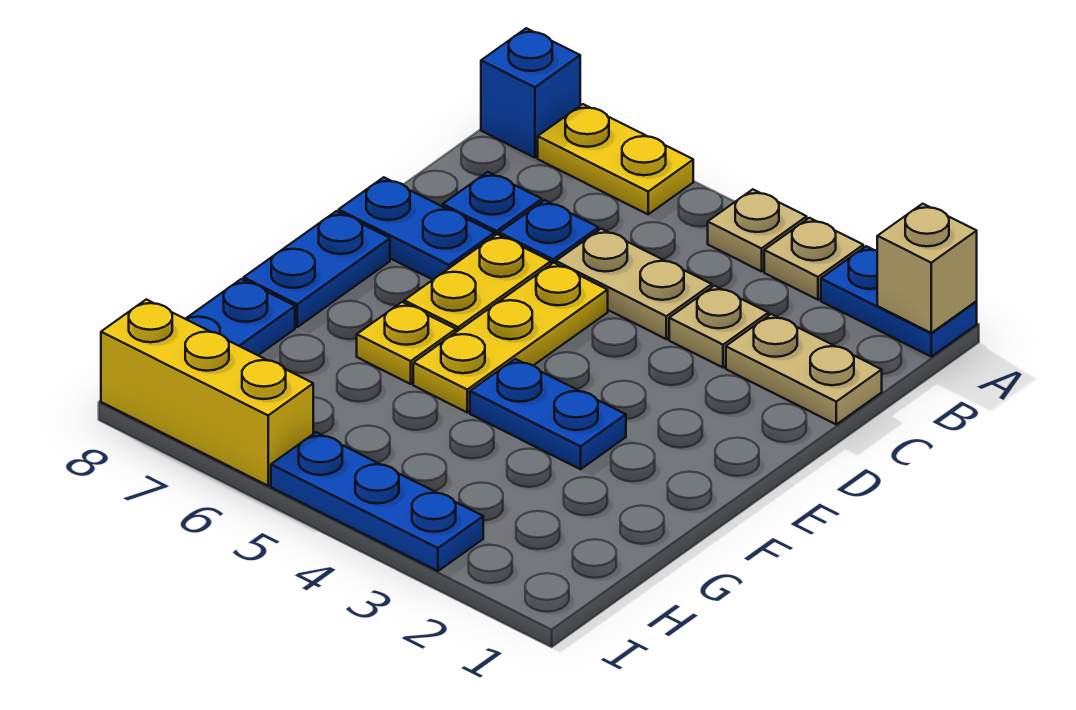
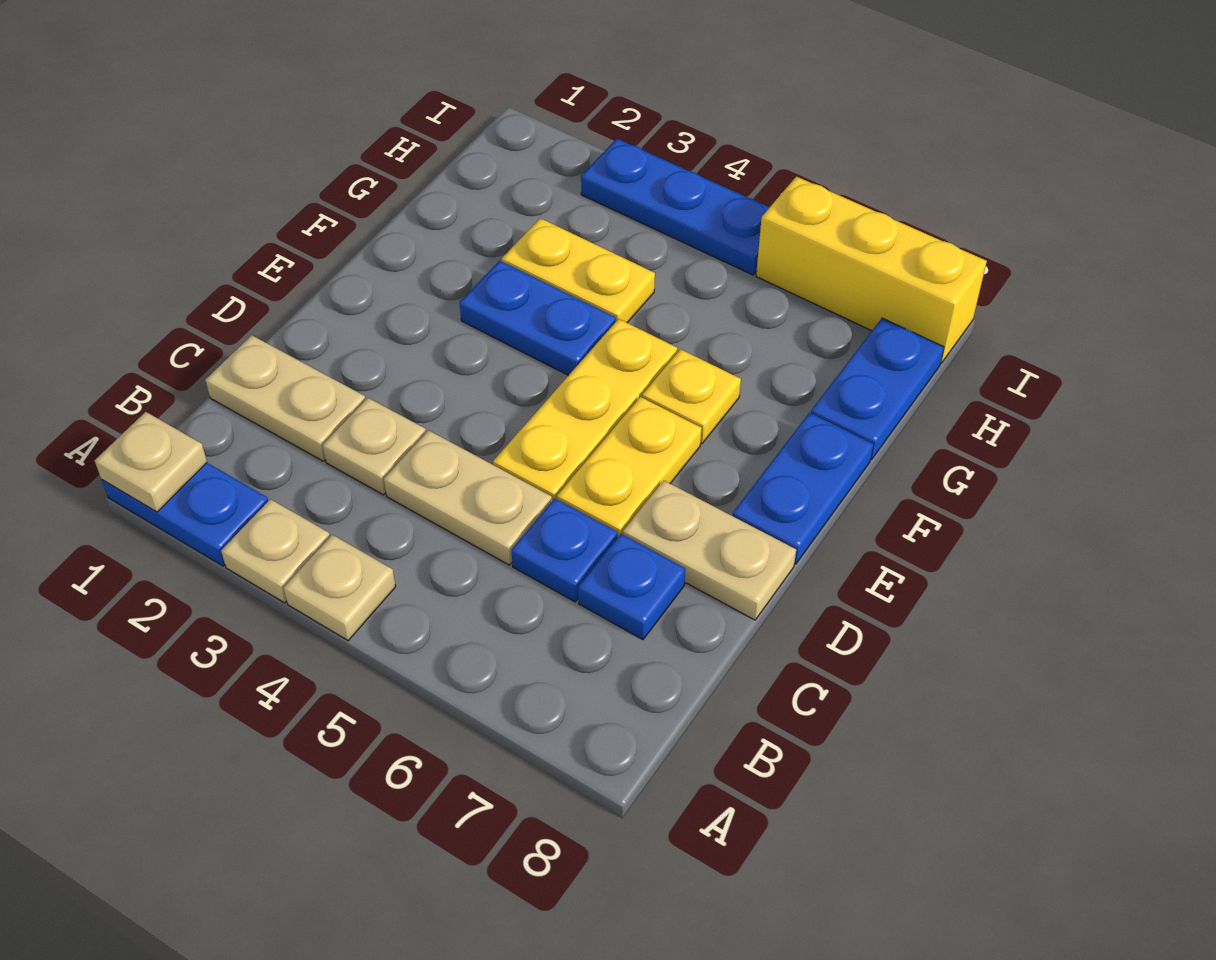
tan 1x1 brick [877,204,977,333] -> tan 1x1 plate [95,412,207,512]
yellow 1x2 plate [538,104,693,214] -> yellow 1x2 plate moved to [502,218,655,323]
blue 1x1 brick [481,28,580,158] -> none
blue 1x2 plate [339,177,494,280] -> tan 1x2 plate [623,481,796,620]

